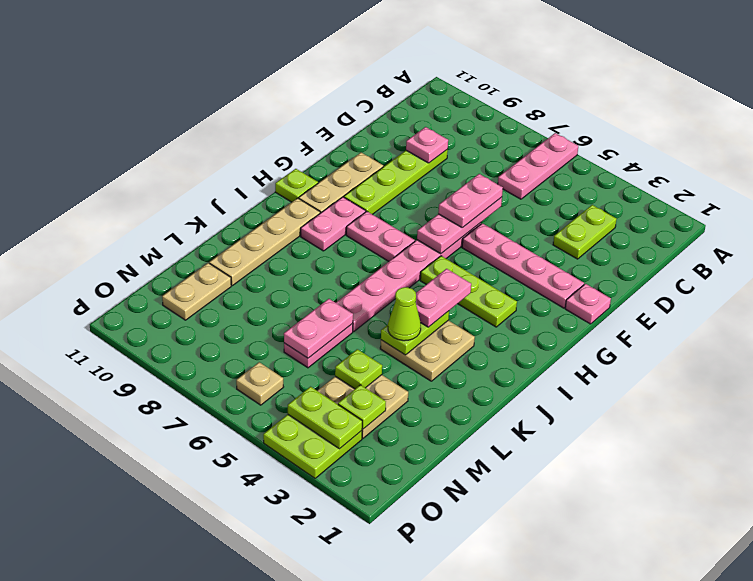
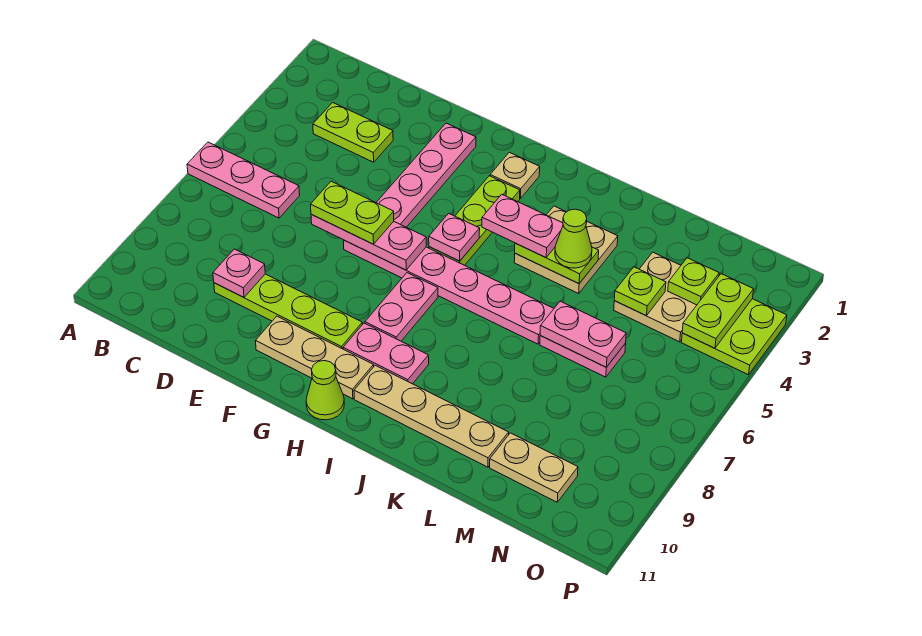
pink 1x2 plate [438,174,503,228] -> lime 1x2 plate [310,181,394,244]
pink 1x1 plate [565,284,611,324] -> pink 1x1 plate moved to [429,213,480,261]
lime 1x1 plate [275,169,318,202] -> lime 1x1 cone [306,361,344,420]
tan 1x1 plate [236,362,283,405] -> tan 1x1 plate moved to [490,152,540,198]

